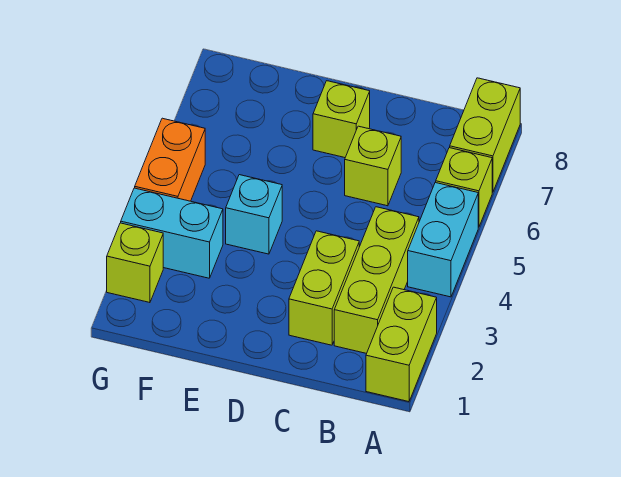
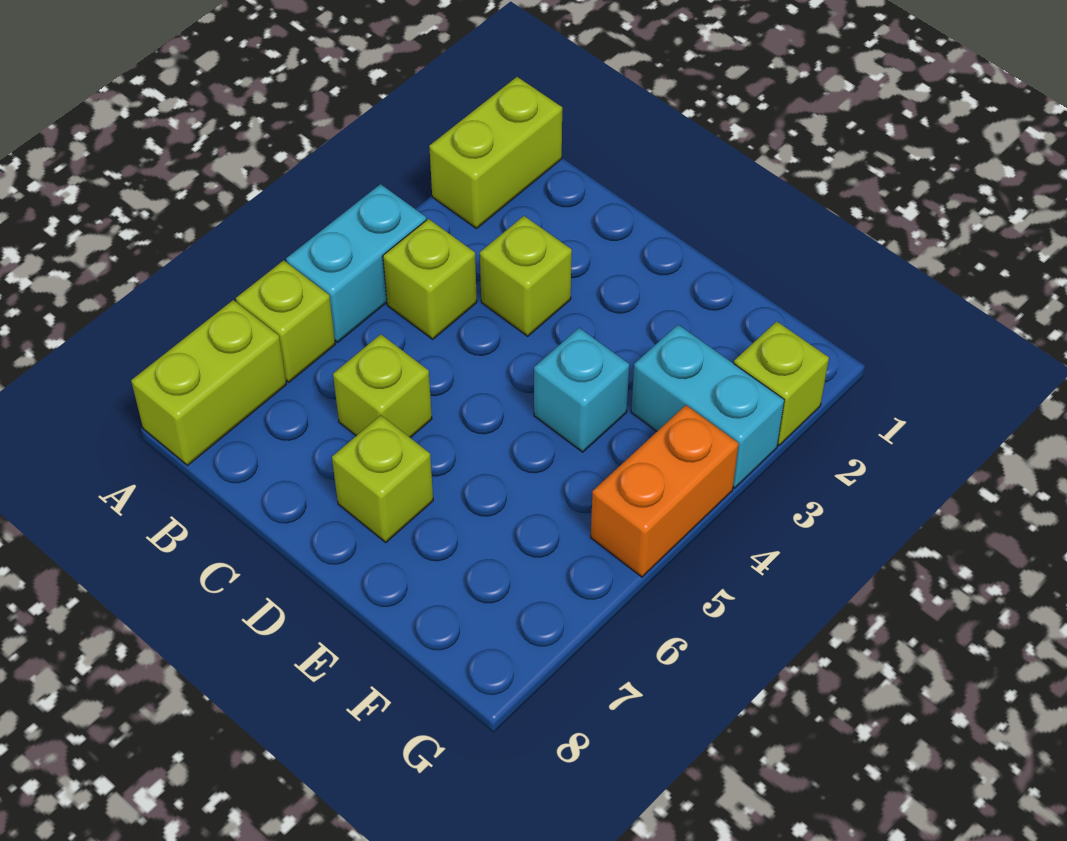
lime 1x3 brick [334,207,419,354] -> lime 1x1 brick [383,219,477,339]
lime 1x2 brick [289,231,359,345] -> lime 1x1 brick [480,216,572,336]

